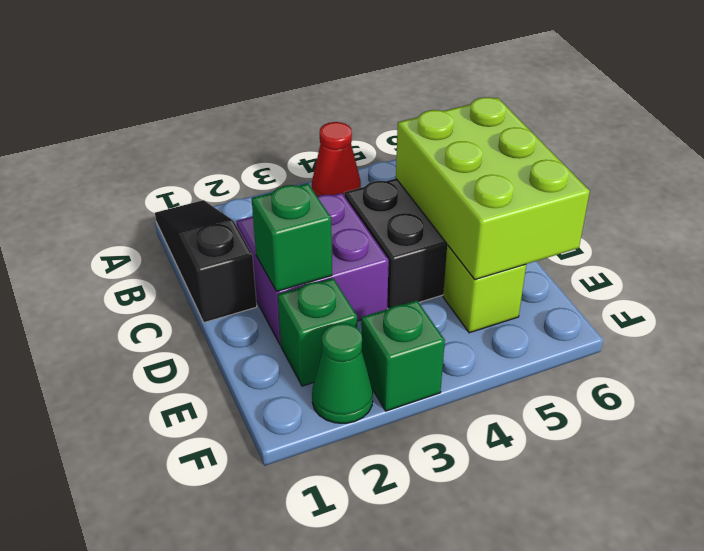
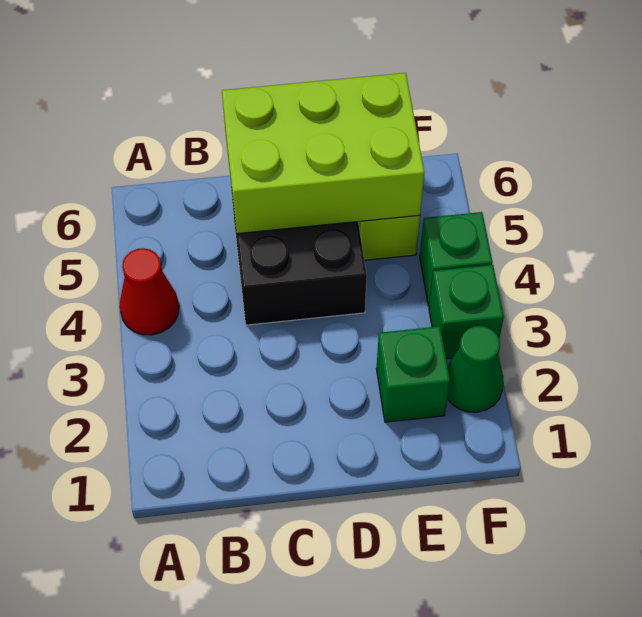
black 1x3 slope [155,200,257,323] -> none
purple 2x2 brick [237,193,389,345] -> none
green 1x1 brick [252,183,332,291] -> green 1x1 brick moved to [420,212,493,306]

